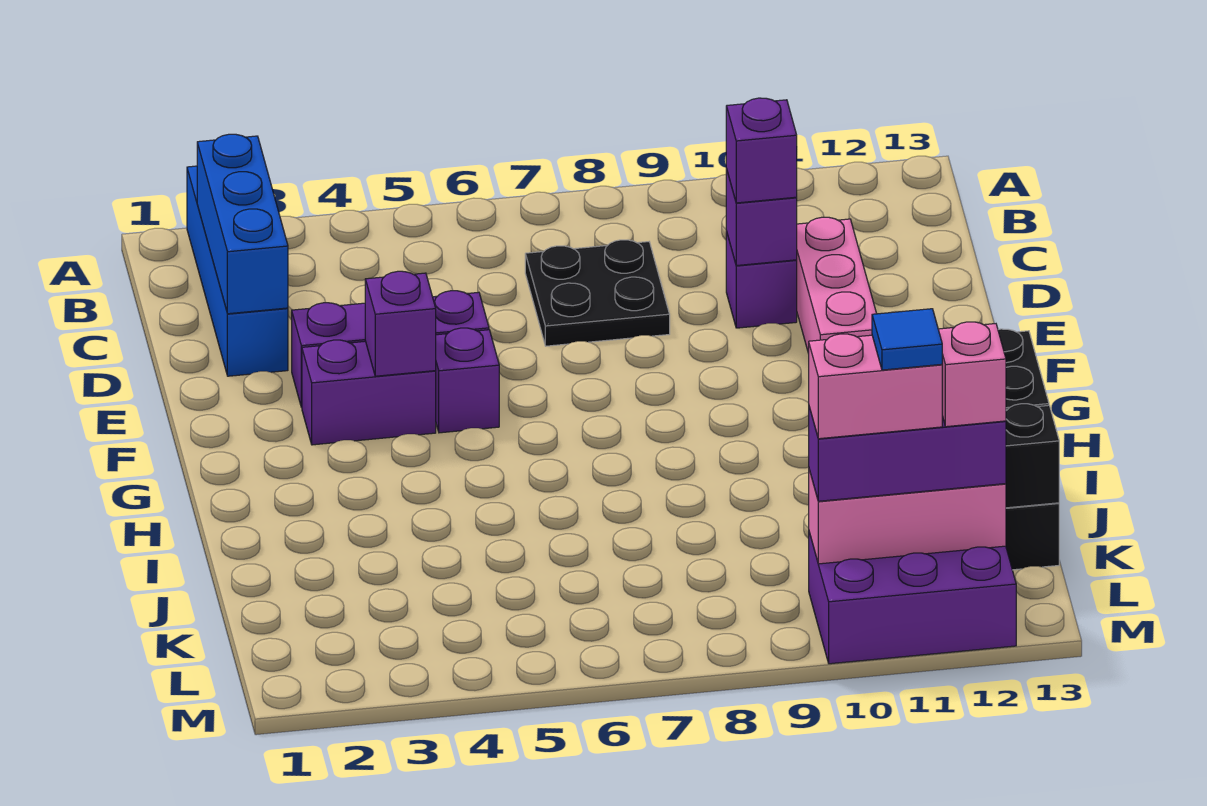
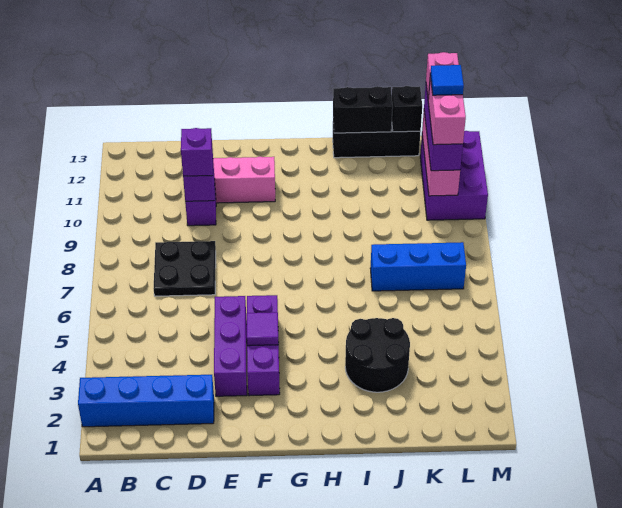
blue 1x3 brick [197,134,288,314] -> blue 1x3 brick moved to [370,242,466,291]
purple 1x1 brick [365,271,436,376] -> purple 1x1 tile [247,312,278,346]
none -> black 2x2 round brick [345,318,410,392]

